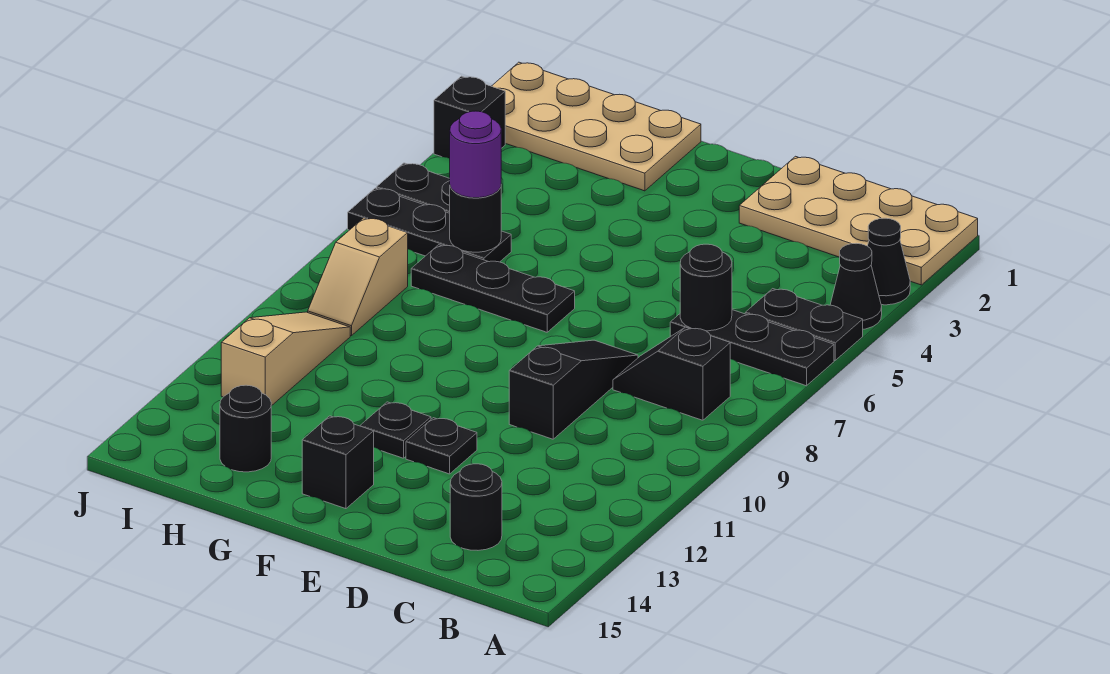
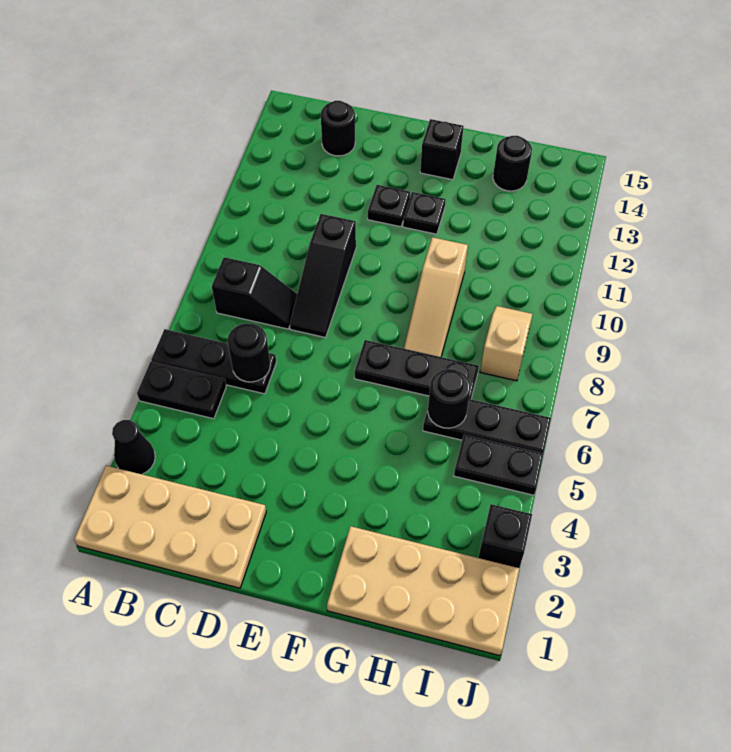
black 1x1 cone [830,243,882,329] -> none
purple 1x1 round brick [450,111,501,198] -> none
tan 1x3 slope [221,312,350,406] -> tan 1x3 slope moved to [404,237,468,357]

